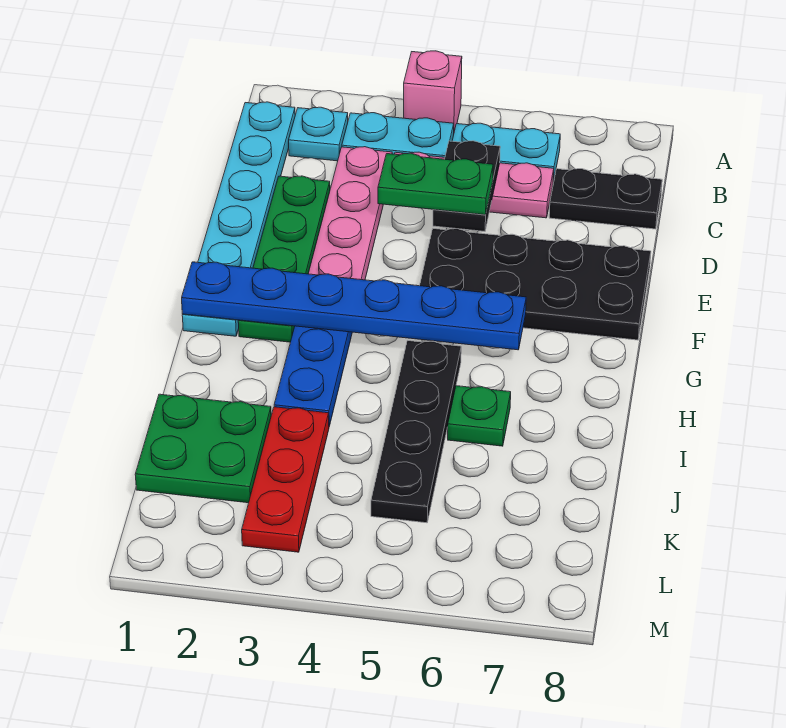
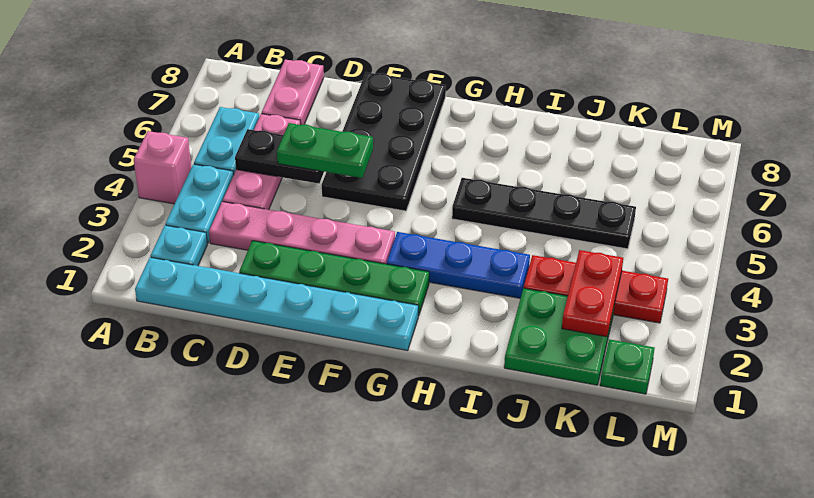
black 1x2 plate [549,169,662,229] -> pink 1x2 plate [262,60,324,125]
green 1x2 plate [378,153,493,215] -> green 1x2 plate turned to [277,123,373,178]
blue 1x6 plate [182,262,526,350] -> none
green 1x1 plate [448,386,511,446] -> green 1x1 plate moved to [600,339,655,394]
none -> red 1x2 plate [562,250,623,337]

